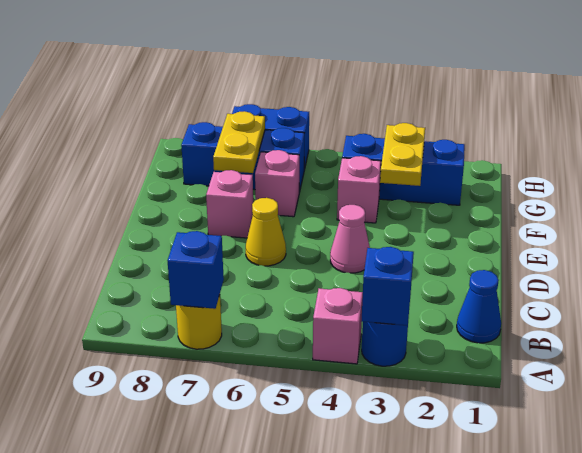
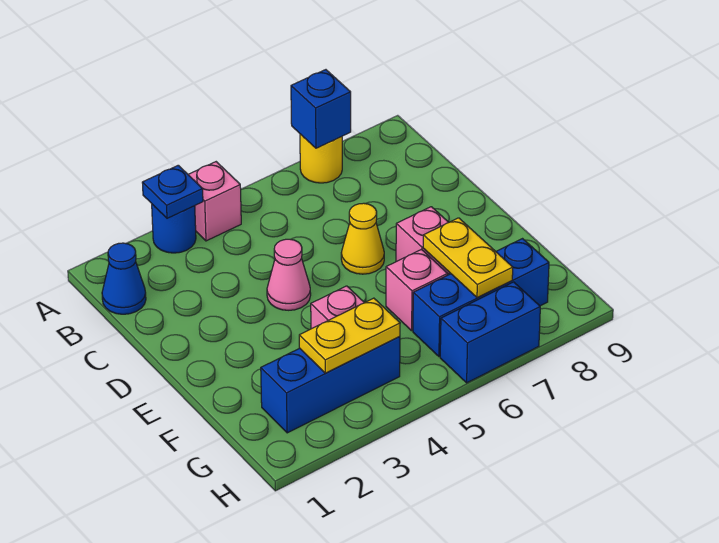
blue 1x1 brick [361,247,414,325] -> blue 1x1 plate [142,165,203,218]
yellow 1x2 plate [380,123,425,186] -> yellow 1x2 plate turned to [299,298,400,373]

